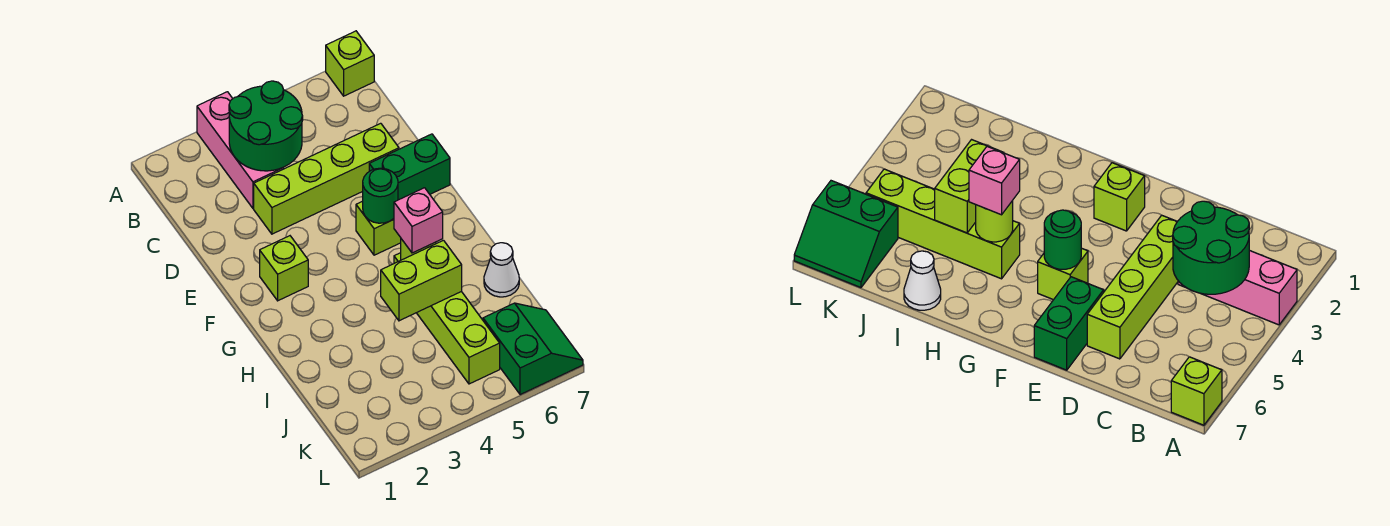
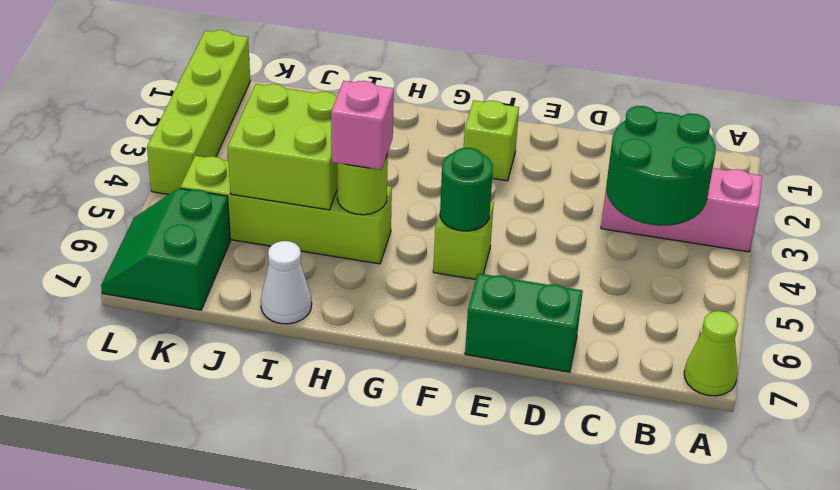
lime 1x1 brick [326,31,374,96] -> lime 1x1 cone [684,311,738,396]
lime 1x4 brick [254,123,399,234] -> lime 1x4 brick moved to [147,30,250,195]
green 1x2 brick [369,134,450,200] -> green 1x2 brick turned to [465,273,583,372]
lime 1x2 brick [381,240,462,321] -> lime 2x2 brick [228,84,337,210]
green 2x2 slope [483,303,583,395] -> green 2x2 slope turned to [101,188,230,310]

